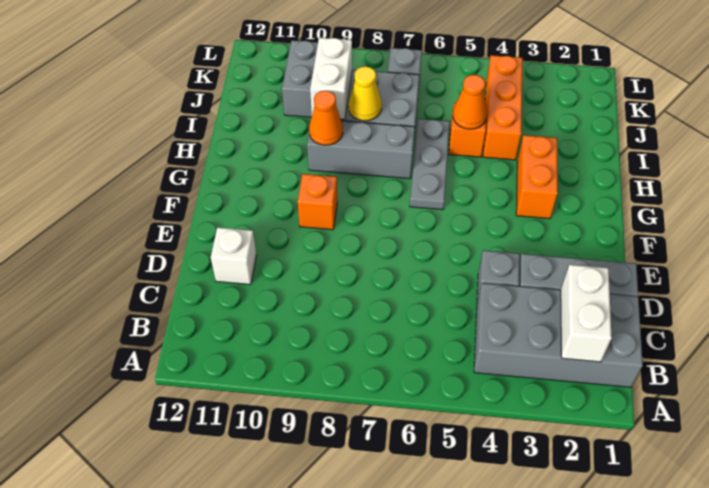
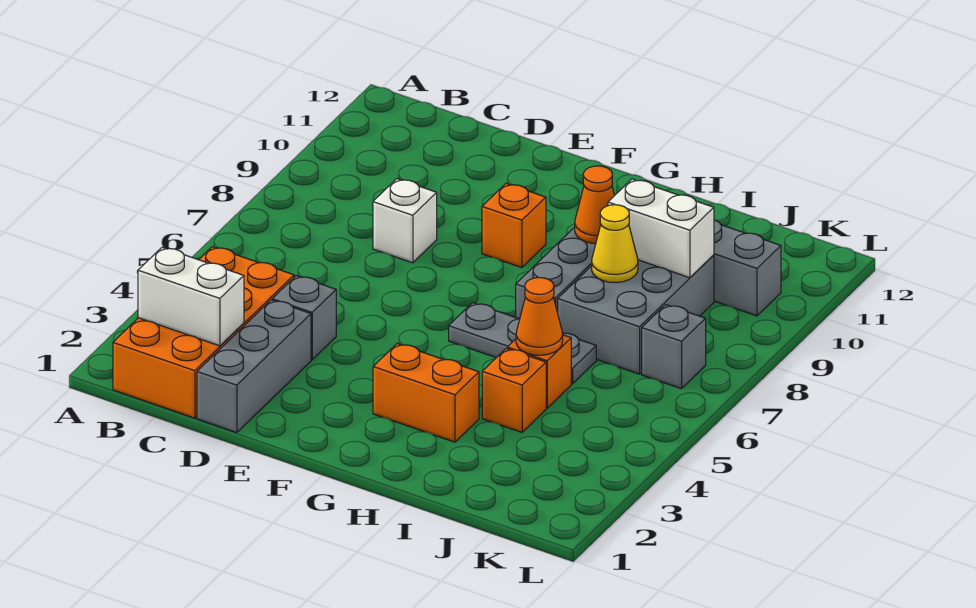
grey 2x4 brick [474,283,643,387] -> orange 2x4 brick [113,247,294,418]
white 1x1 brick [211,227,256,285] -> white 1x1 brick moved to [373,179,437,263]
orange 1x3 brick [483,55,523,160] -> orange 1x1 brick [482,348,546,432]

